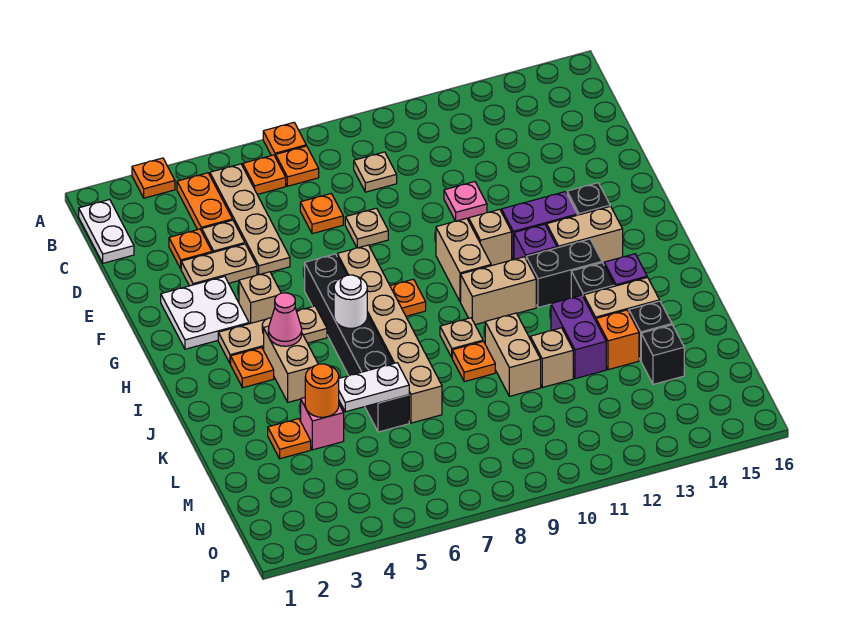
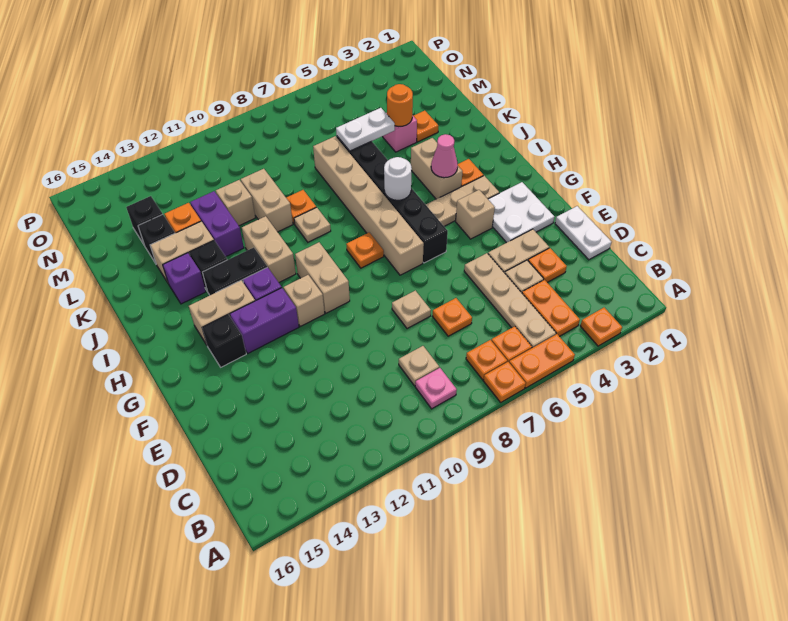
none -> orange 1x2 plate [509,334,575,388]
white 1x2 plate [79,200,134,263] -> white 1x2 plate moved to [555,206,611,260]
pink 1x1 plate [444,182,487,221] -> pink 1x1 plate moved to [415,368,457,409]
tan 1x2 brick [461,257,536,325] -> tan 1x2 brick turned to [242,216,296,282]

